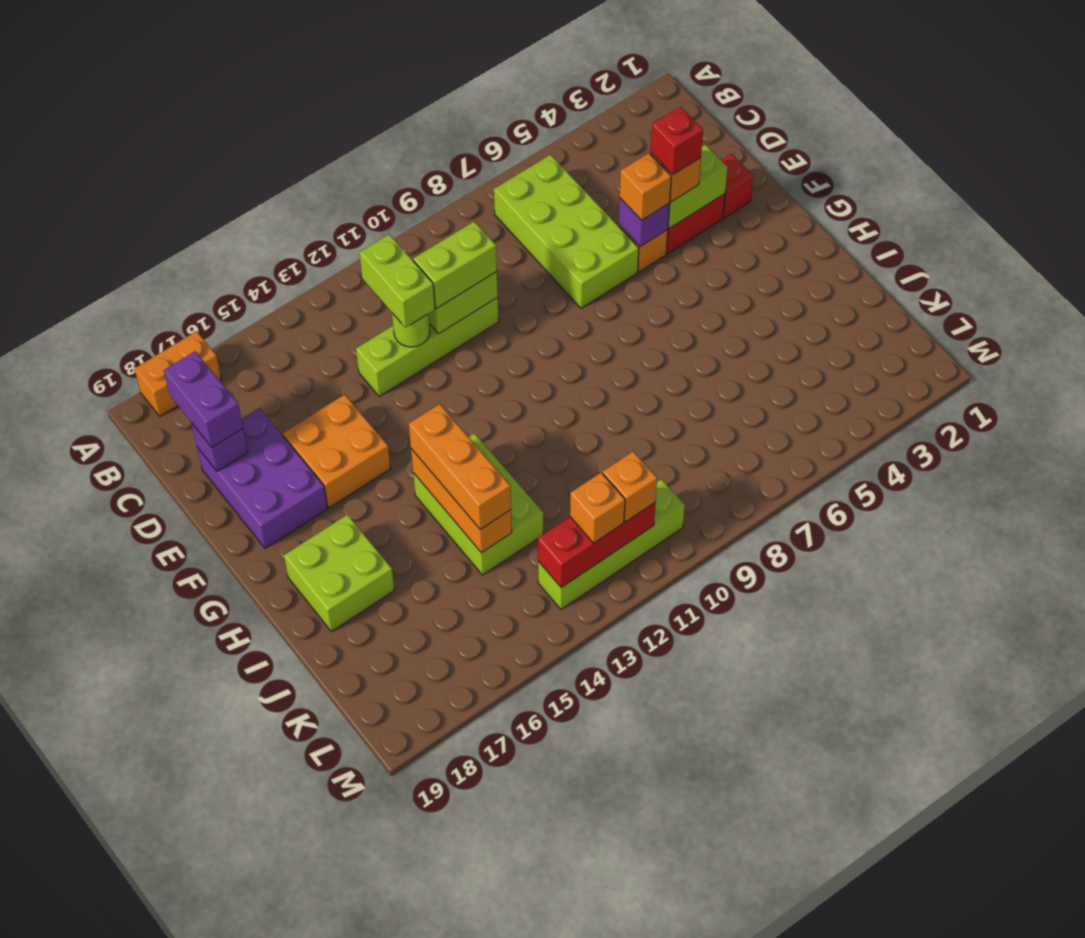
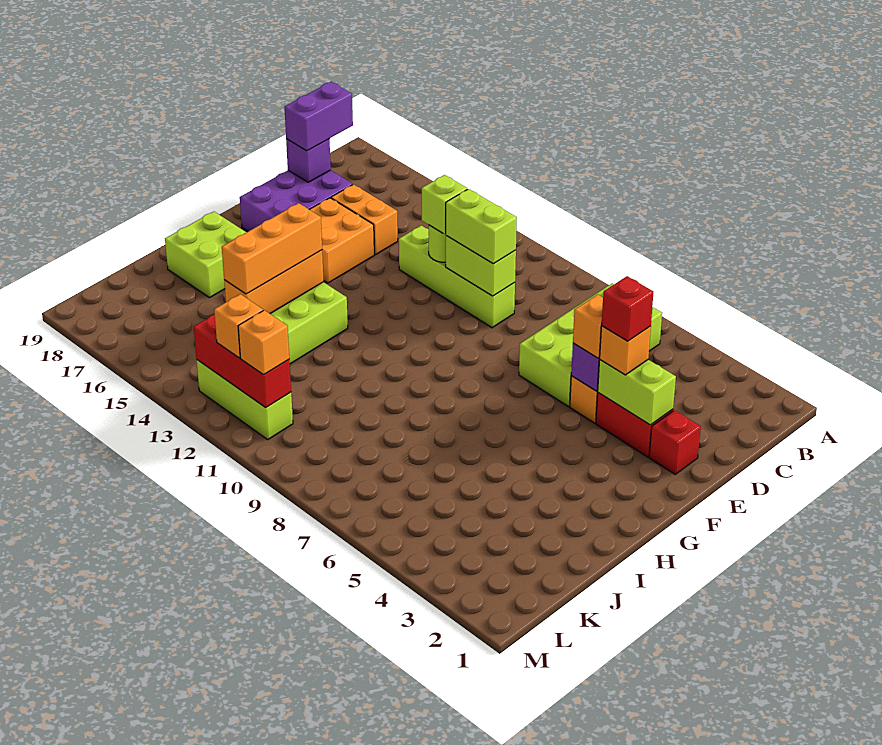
orange 1x2 brick [134,331,221,416] -> orange 1x2 brick moved to [331,184,398,255]
lime 1x2 brick [359,234,435,328] -> lime 1x1 brick [422,175,467,234]
lime 1x4 brick [538,479,685,610] -> lime 1x3 brick [197,360,293,439]

